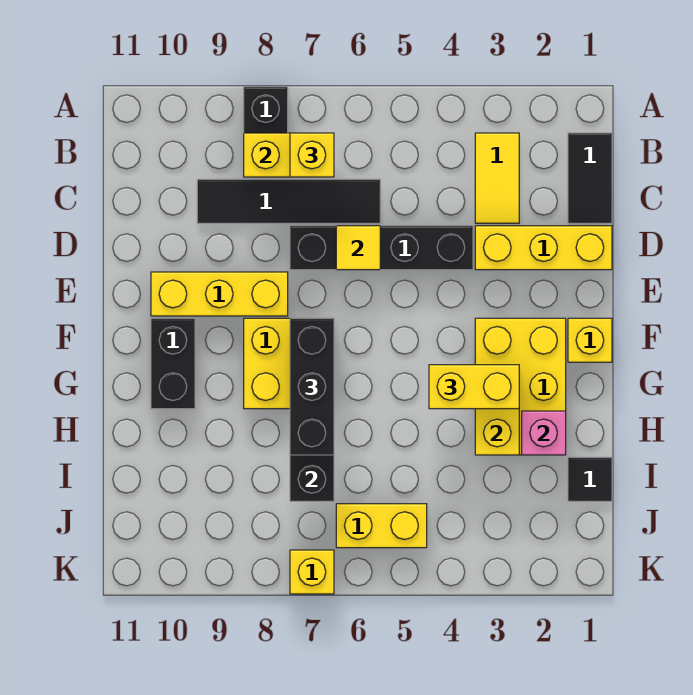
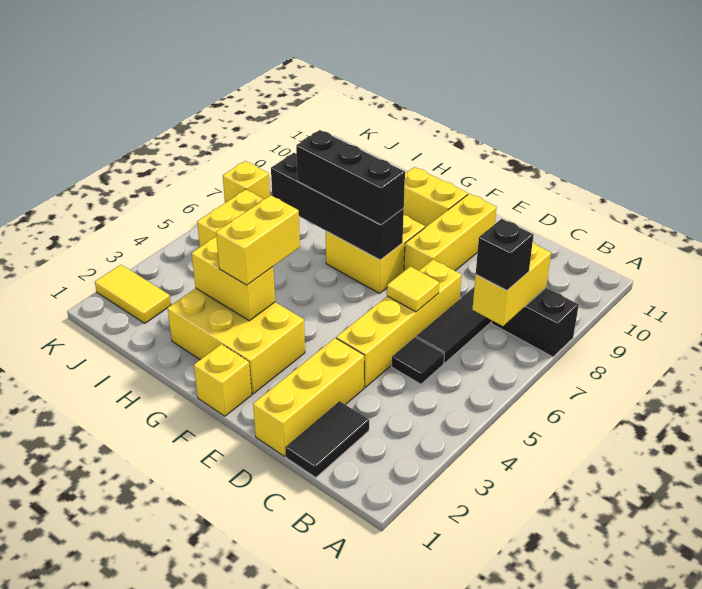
black 1x2 tile [568,133,612,223] -> black 1x2 tile turned to [285,401,369,478]
yellow 1x2 tile [475,133,519,223] -> yellow 1x2 tile moved to [95,265,171,323]
yellow 1x1 brick [290,133,334,177] -> black 1x1 brick [476,219,534,290]
black 1x4 brick [290,226,473,270] -> yellow 1x4 brick [336,260,462,387]
black 1x2 brick [151,318,195,409] -> yellow 1x2 brick [404,167,468,227]
pink 1x1 brick [522,411,566,455] -> none
black 1x1 tile [568,457,612,501] -> black 1x1 tile moved to [392,337,444,384]

